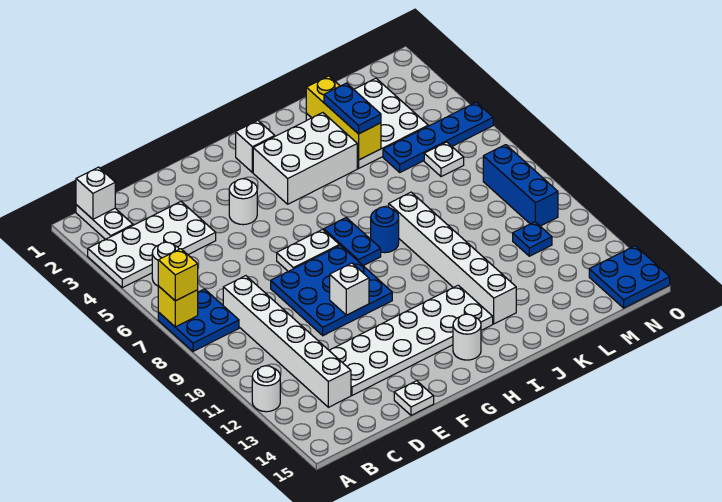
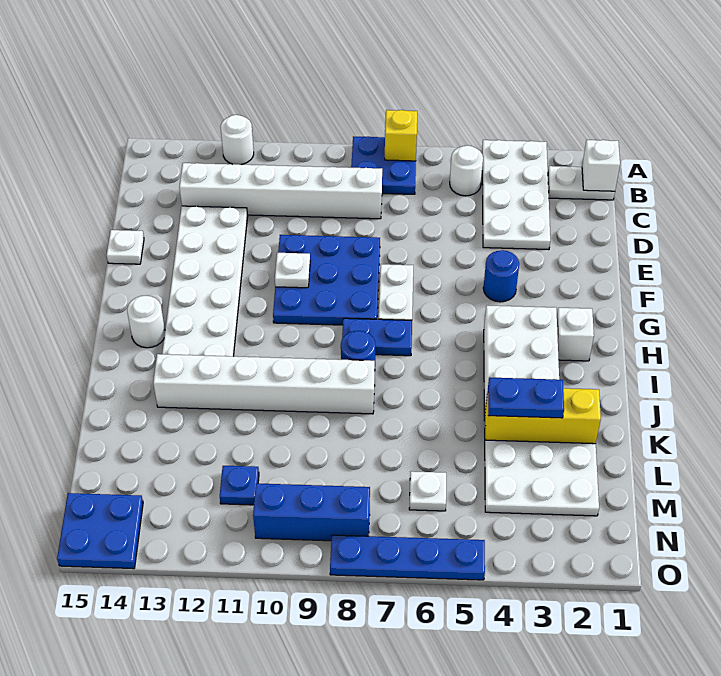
yellow 1x1 brick [158,249,198,301] -> none
white 1x1 round brick [229,179,257,225] -> blue 1x1 round brick [483,250,519,302]
white 1x1 brick [330,263,369,315] -> white 1x1 plate [275,253,310,288]
blue 1x4 plate [383,102,493,172] -> blue 1x4 plate turned to [330,535,485,580]

